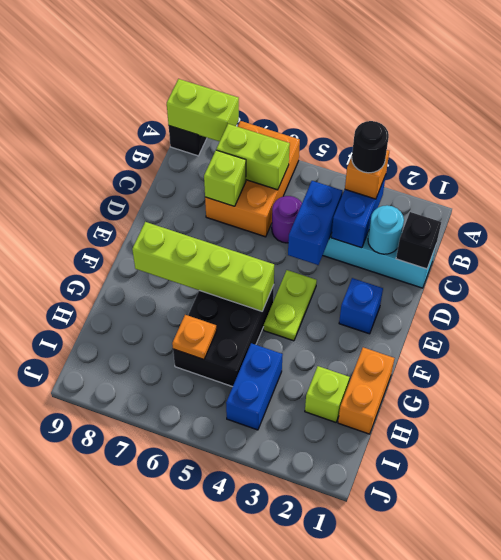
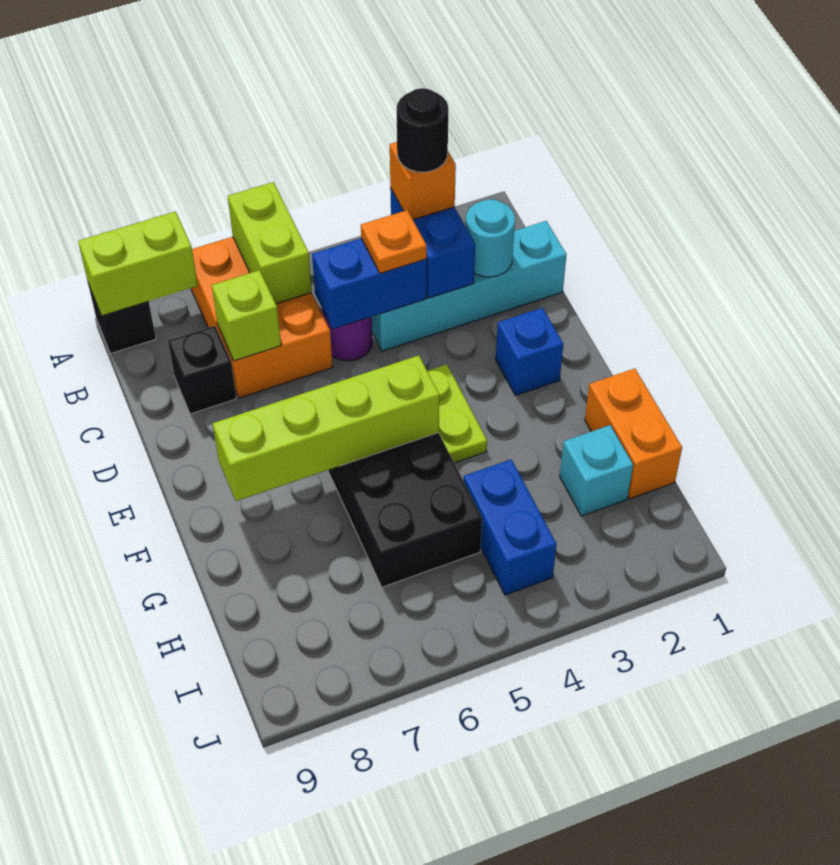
lime 1x2 brick [216,124,290,190] -> lime 1x2 brick turned to [228,182,312,304]
black 1x1 brick [396,212,441,269] -> black 1x1 brick moved to [168,326,236,414]
blue 1x2 brick [288,181,342,265] -> blue 1x2 brick turned to [312,238,427,329]
lime 1x1 brick [305,366,350,422] -> cyan 1x1 brick [560,425,633,516]
orange 1x1 plate [172,315,217,359] -> orange 1x1 plate moved to [361,210,427,273]

